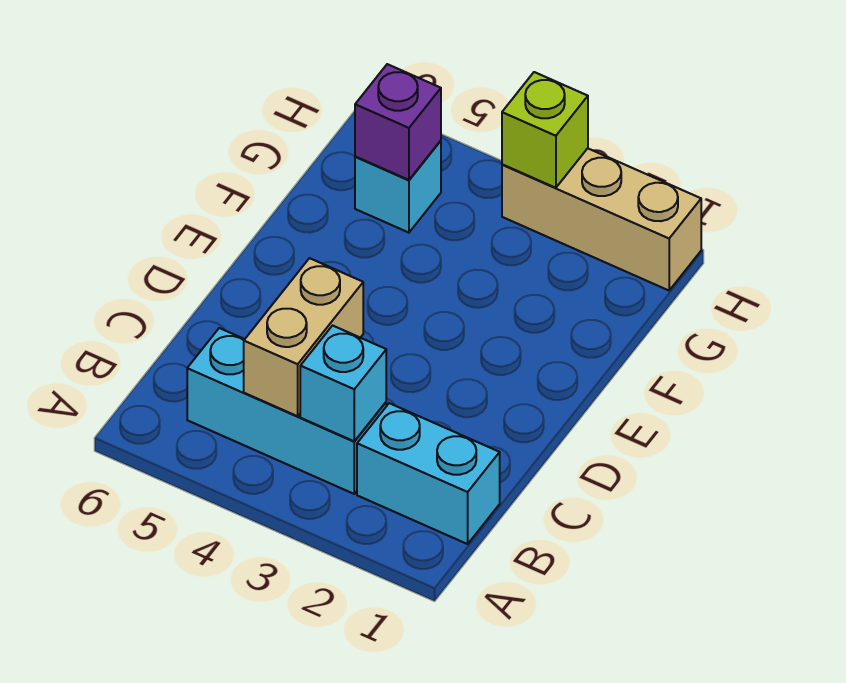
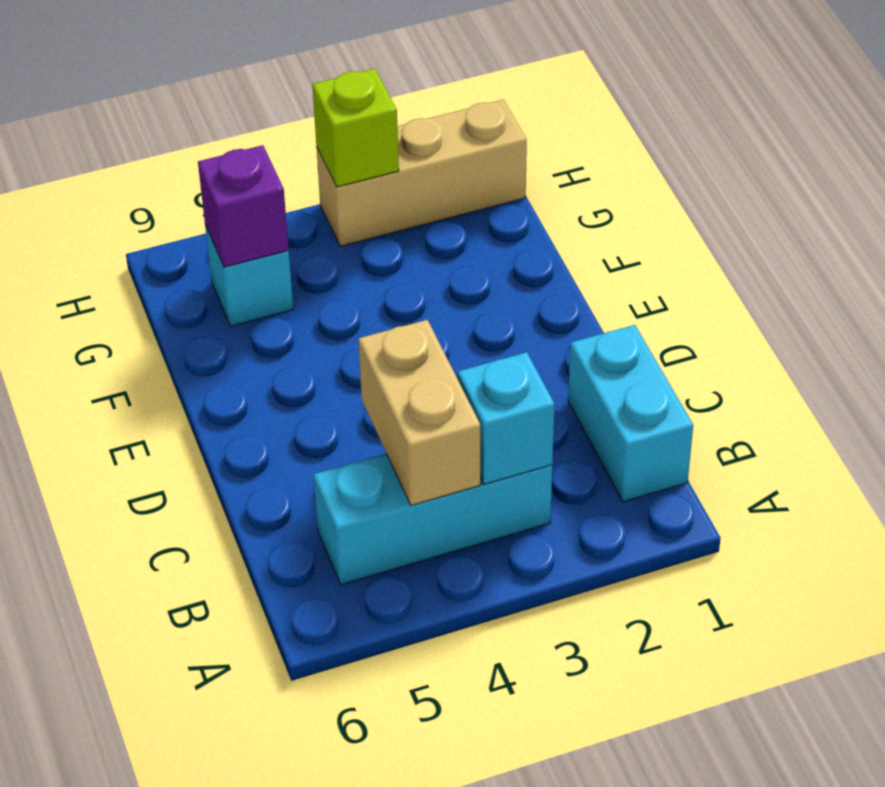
cyan 1x2 brick [357,403,500,544] -> cyan 1x2 brick turned to [568,325,693,502]

